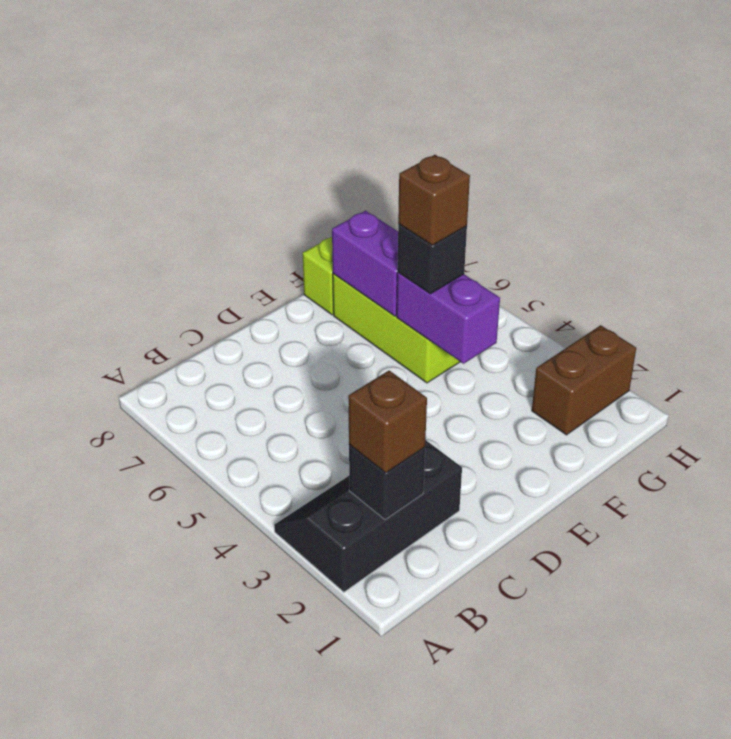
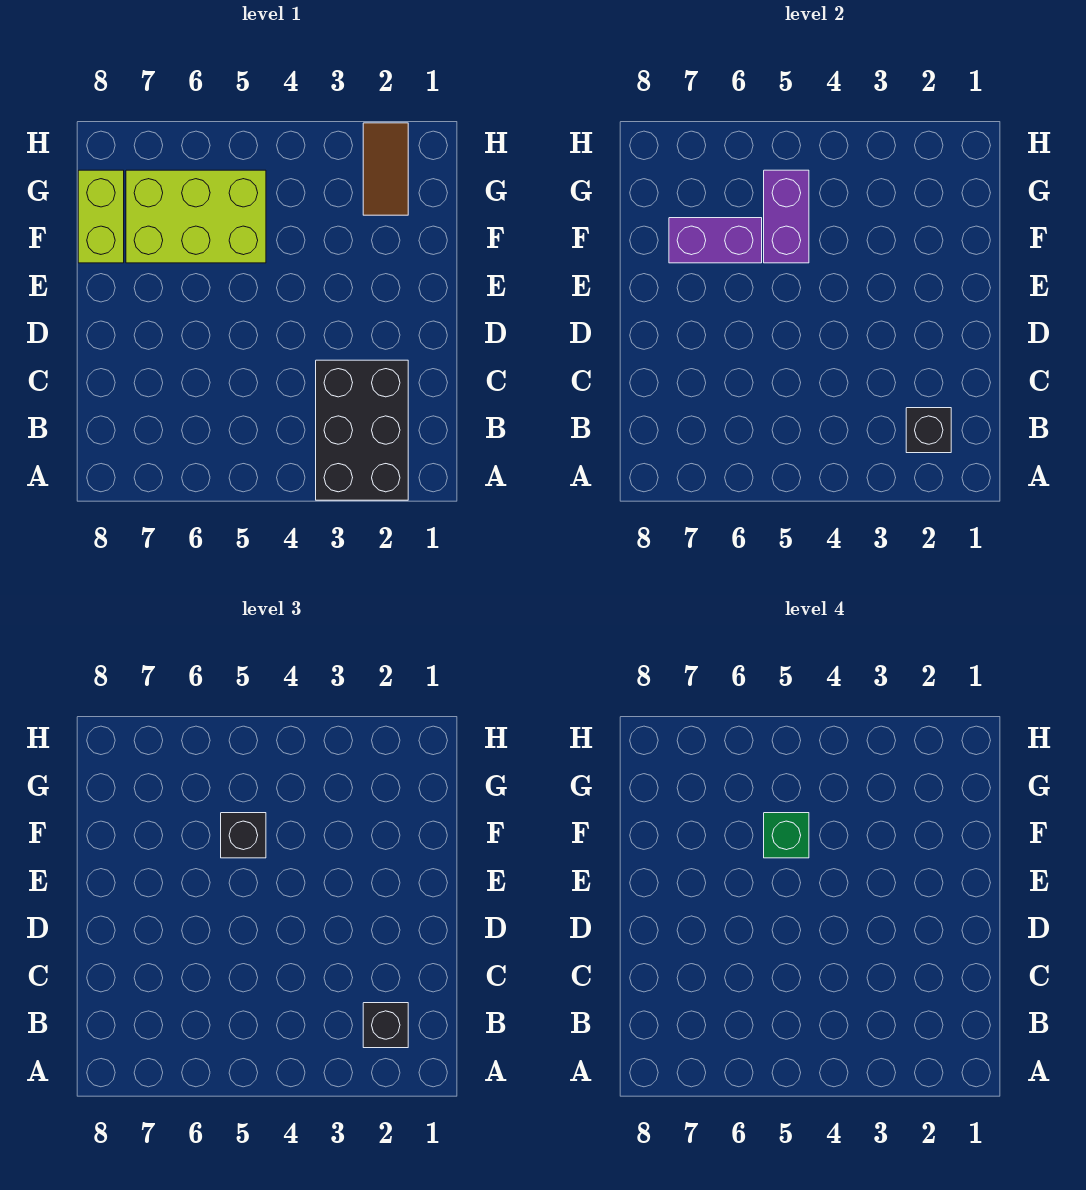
black 2x3 slope [274,440,462,592] -> black 2x3 brick [316,360,408,500]
brown 1x1 brick [348,370,427,473] -> black 1x1 brick [363,1003,408,1048]
purple 1x2 brick [397,273,500,364] -> purple 1x2 brick turned to [764,170,809,263]
brown 1x1 brick [398,155,470,245] -> green 1x1 brick [764,813,809,858]
brown 1x2 brick [532,325,636,435] -> brown 1x2 tile [363,123,408,215]

